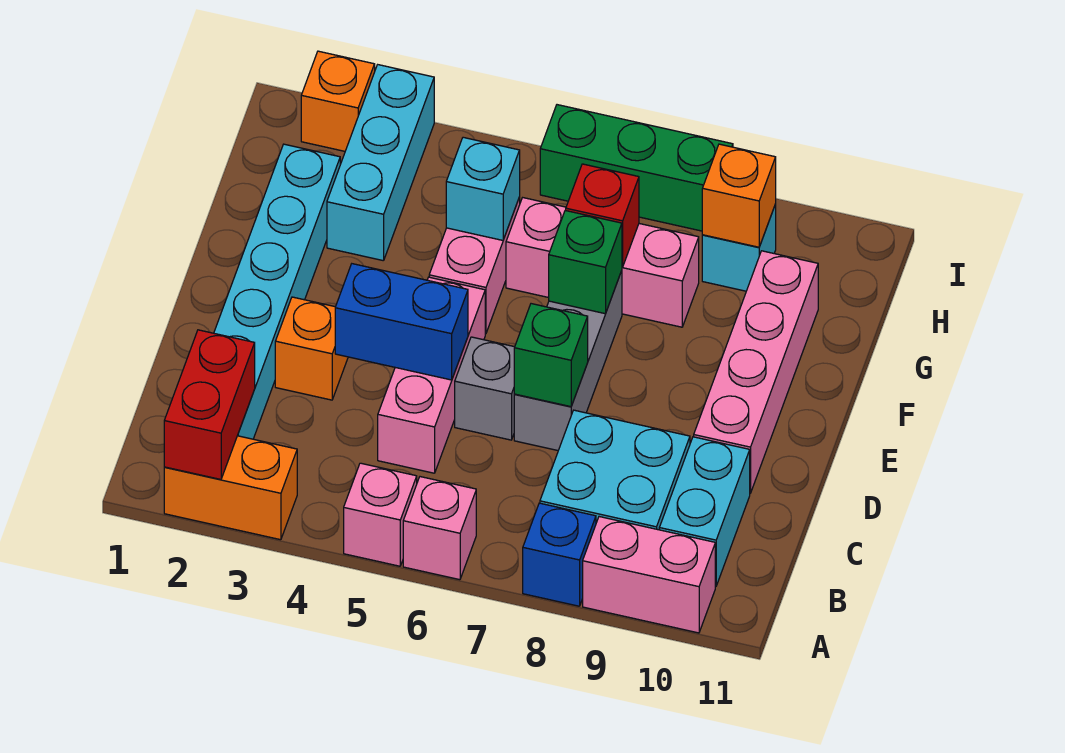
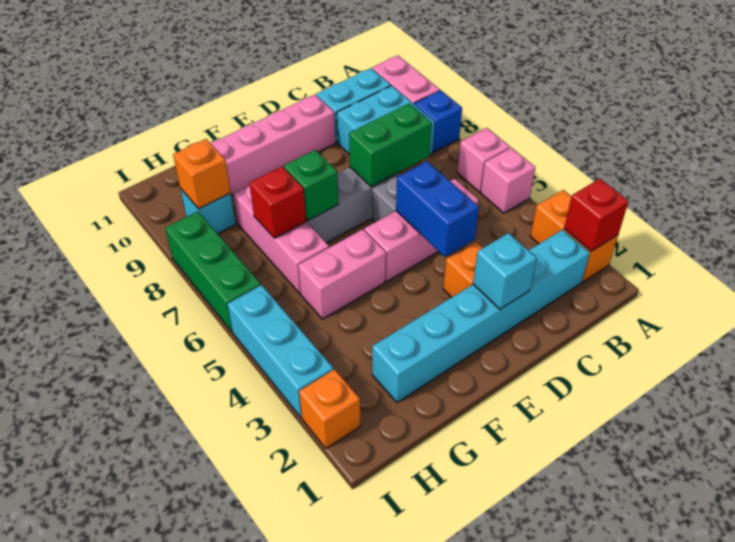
red 1x2 brick [164,330,255,479] -> red 1x1 brick [564,179,629,251]
green 1x1 brick [514,304,588,407] -> green 1x2 brick [349,103,432,187]
cyan 1x3 brick [327,65,434,261] -> cyan 1x3 brick turned to [228,285,333,417]
cyan 1x1 brick [446,137,520,240] -> cyan 1x1 brick moved to [473,233,537,309]

